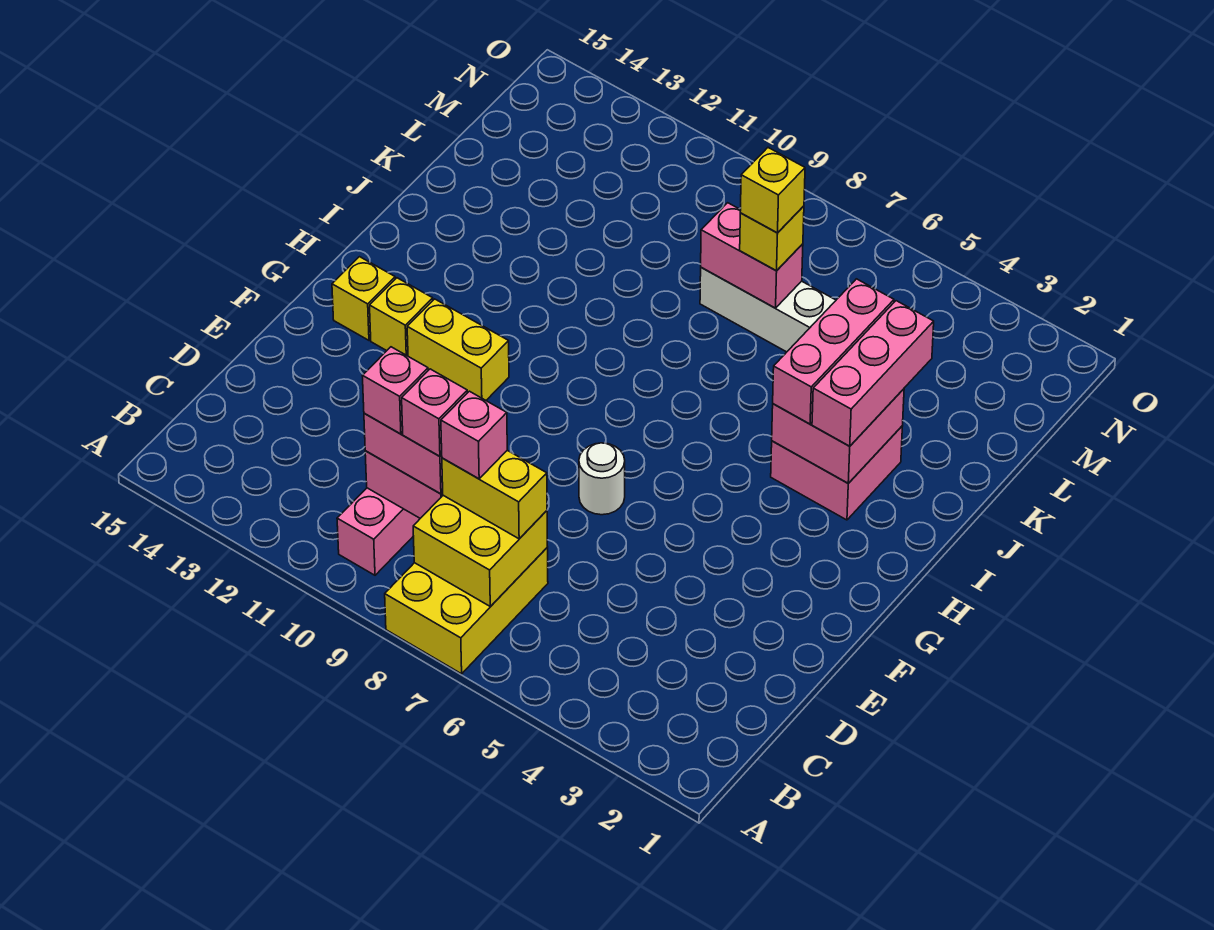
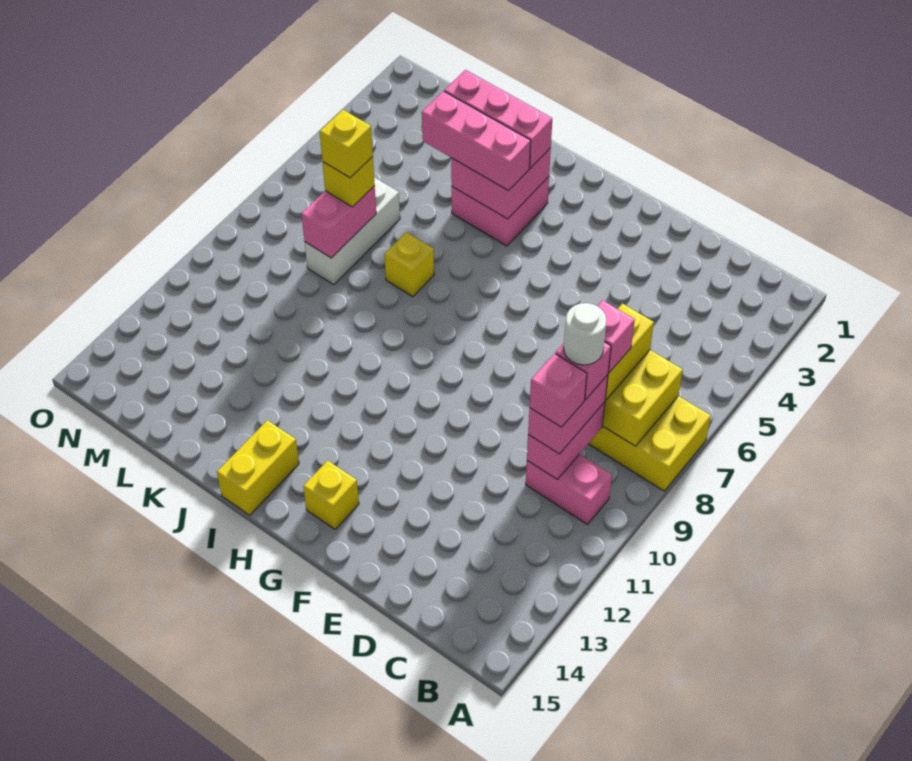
white 1x1 round brick [579,443,625,515] -> white 1x1 round brick moved to [564,303,606,365]
yellow 1x2 brick [407,299,509,400] -> yellow 1x2 brick moved to [217,420,299,515]
yellow 1x1 brick [370,278,433,356] -> yellow 1x1 brick moved to [384,232,434,297]

